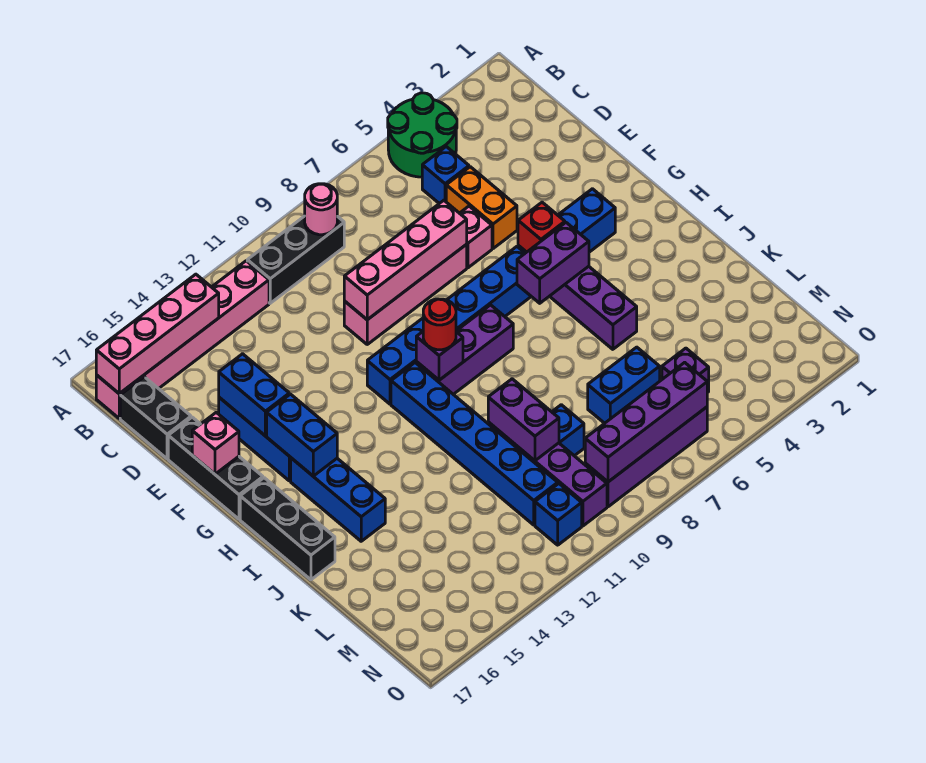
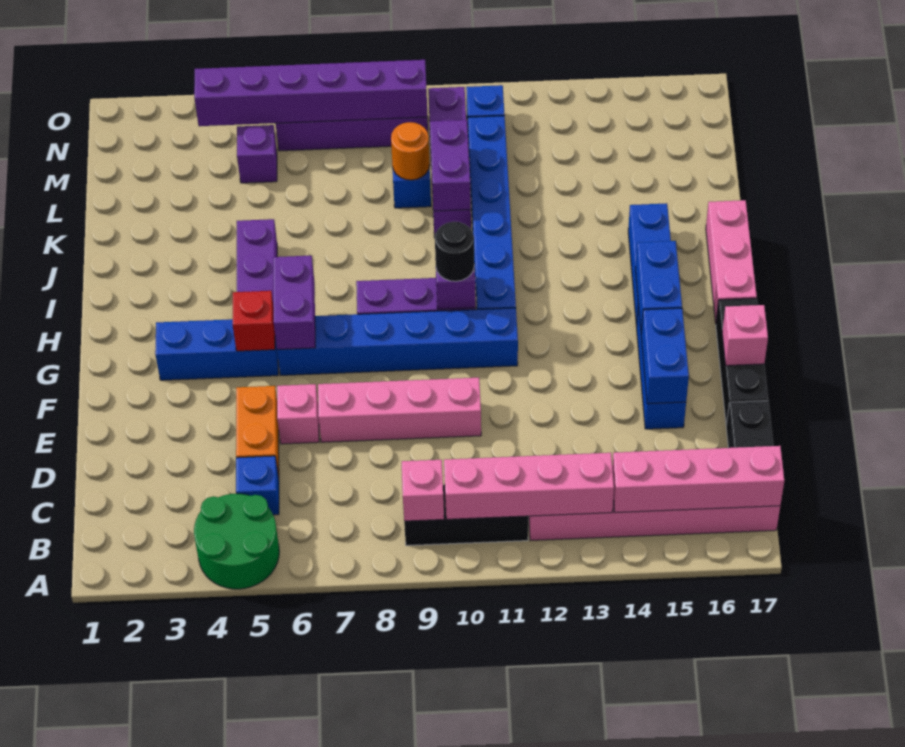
pink 1x1 round brick [305,184,337,235] -> pink 1x1 brick [402,460,444,521]
pink 1x4 brick [344,200,467,320] -> pink 1x4 brick moved to [444,453,614,519]
purple 1x2 brick [517,223,589,303] -> purple 1x2 brick turned to [273,256,315,349]
red 1x1 round brick [423,299,456,350] -> black 1x1 round brick [435,222,474,281]
black 1x3 brick [240,478,335,580] -> pink 1x3 brick [706,200,757,323]
blue 1x2 brick [588,347,660,423] -> none
none -> orange 1x1 round brick [391,122,430,180]
purple 1x4 brick [585,362,707,482] -> purple 1x6 brick [194,60,428,126]

